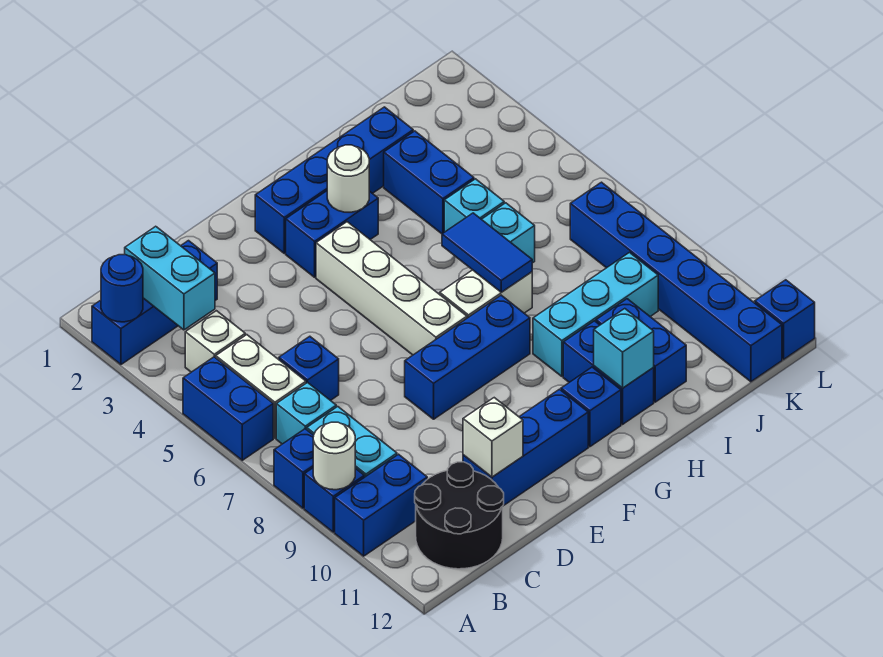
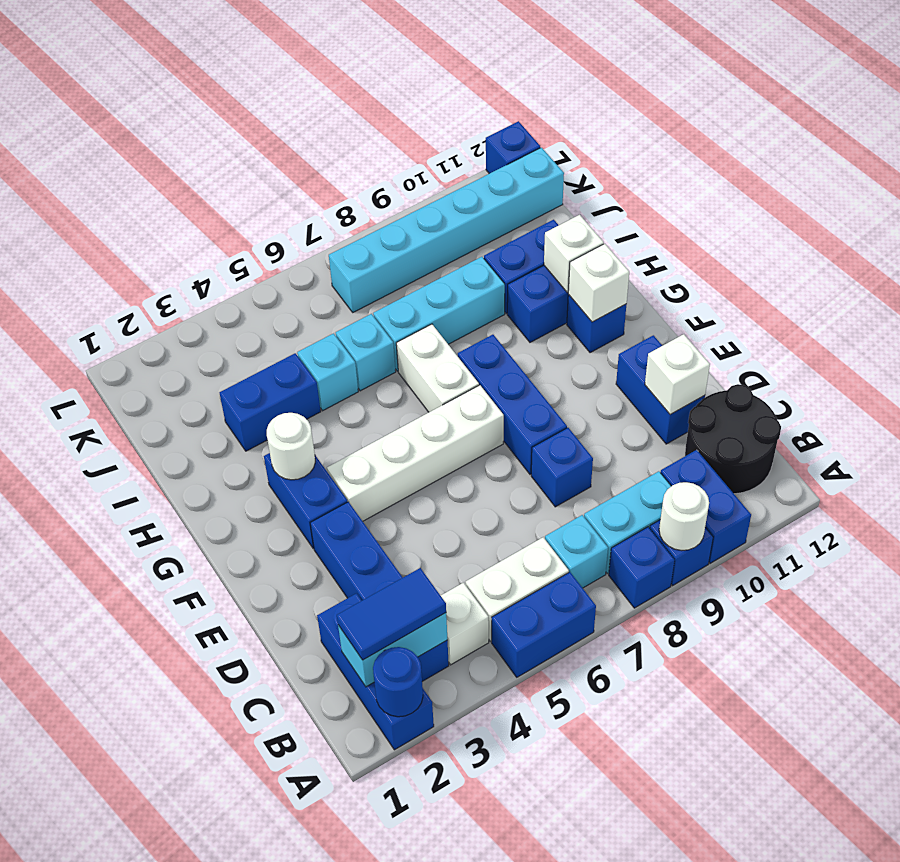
blue 1x1 brick [279,336,339,401] -> blue 1x1 brick moved to [531,428,593,507]
blue 1x3 brick [463,389,588,506] -> blue 1x2 brick [616,335,705,444]
blue 1x4 brick [255,107,413,253] -> blue 1x4 brick moved to [310,502,449,681]
none -> white 1x1 brick [568,244,629,322]
blue 1x2 tile [442,213,532,292] -> blue 1x2 tile moved to [337,568,446,660]
cyan 1x3 brick [533,253,658,376] -> cyan 1x3 brick turned to [373,257,505,371]
cyan 1x1 brick [594,309,654,388] -> white 1x1 brick [544,215,604,293]
blue 1x6 brick [570,182,782,382] -> cyan 1x6 brick [329,148,564,312]

